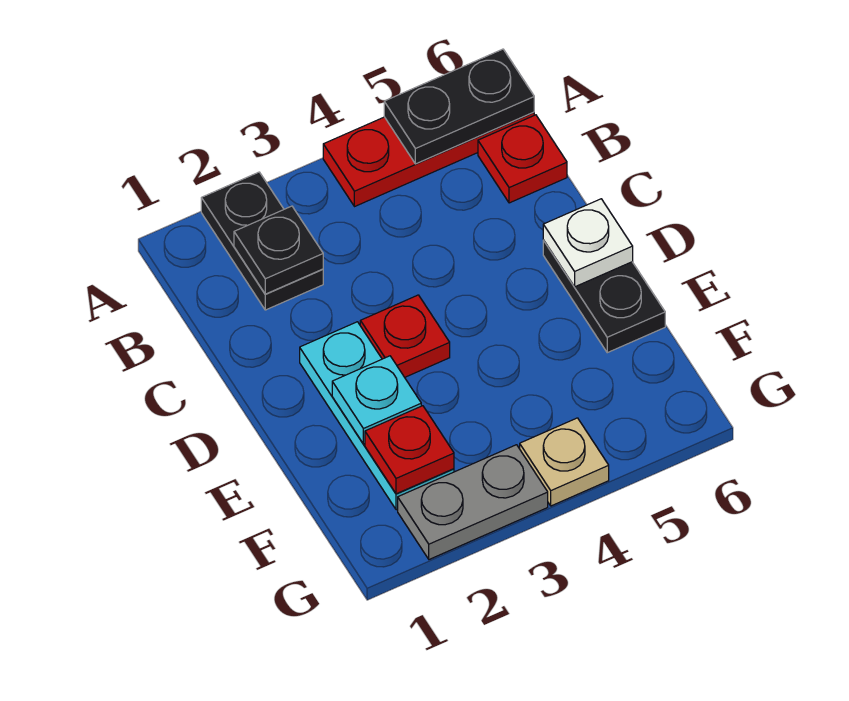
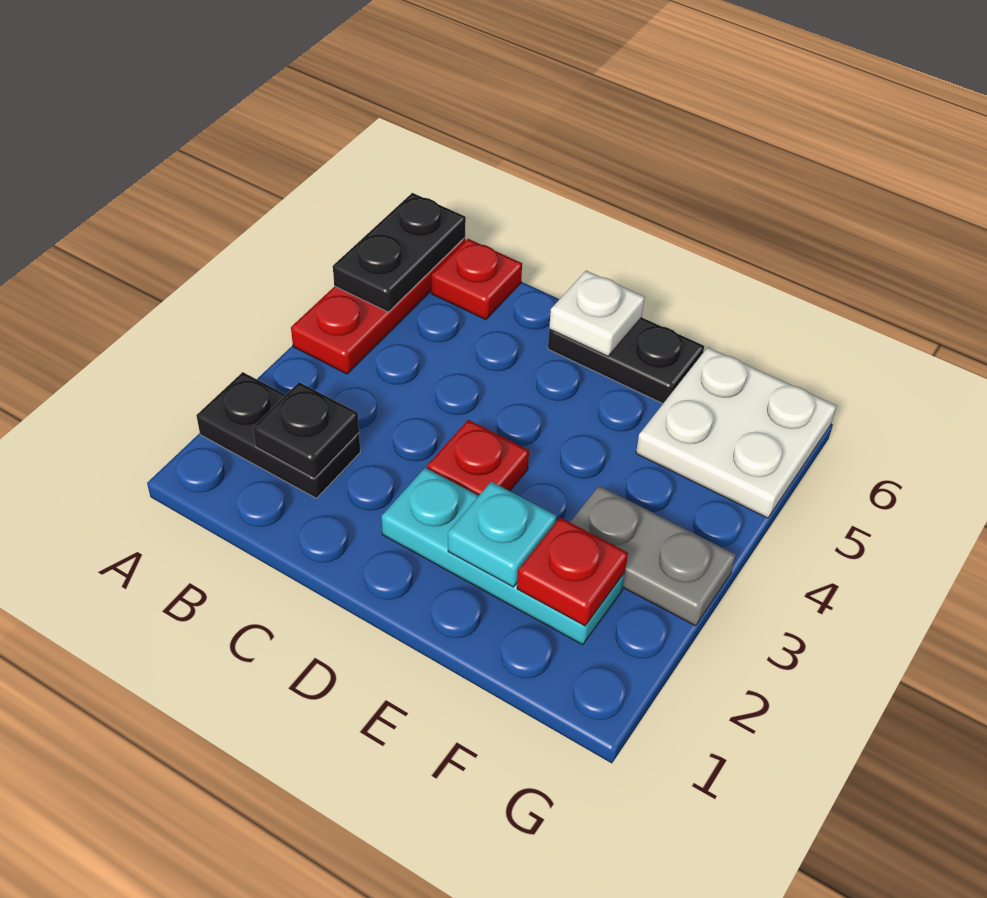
none -> white 2x2 plate [636,347,836,518]
grey 1x2 plate [398,445,548,559] -> grey 1x2 plate turned to [570,486,736,626]
tan 1x1 plate [520,418,609,506] -> none

